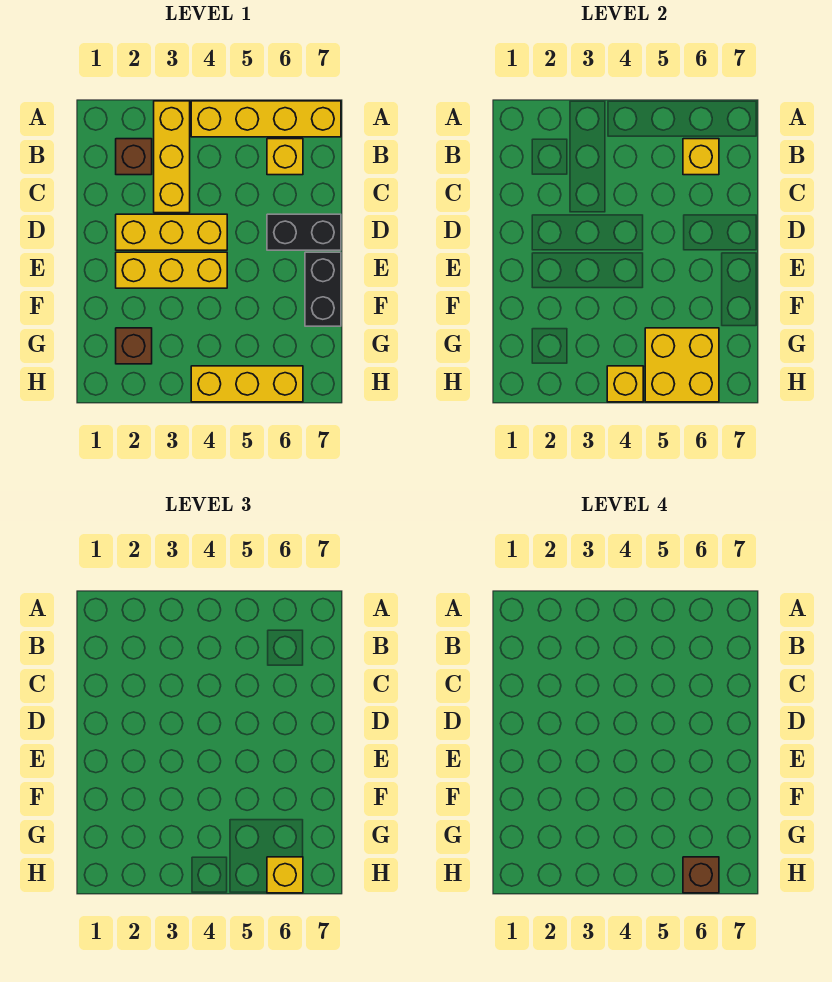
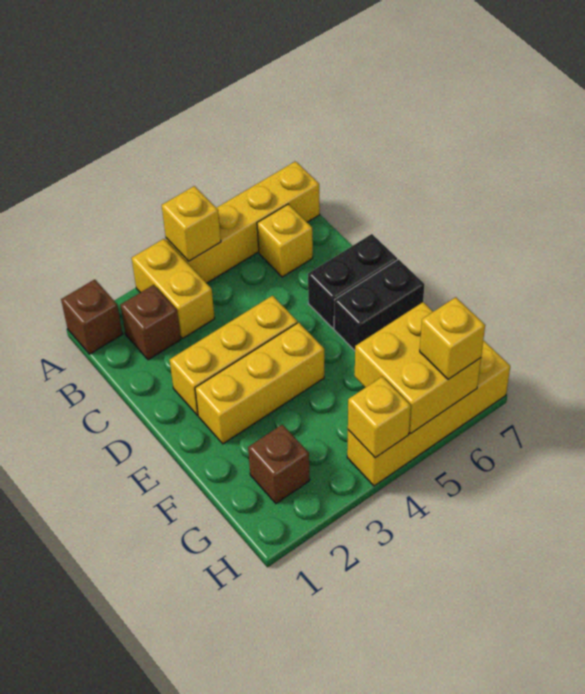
yellow 1x3 brick [154,101,190,213] -> yellow 1x2 brick [132,239,215,339]
yellow 1x1 brick [683,139,719,175] -> yellow 1x1 brick moved to [162,186,221,261]
black 1x2 brick [305,252,341,326] -> black 1x2 brick turned to [334,259,425,351]
yellow 1x3 brick [191,366,303,402] -> yellow 1x4 brick [347,340,510,486]
brown 1x1 brick [683,857,719,893] -> brown 1x1 brick moved to [61,279,123,354]

